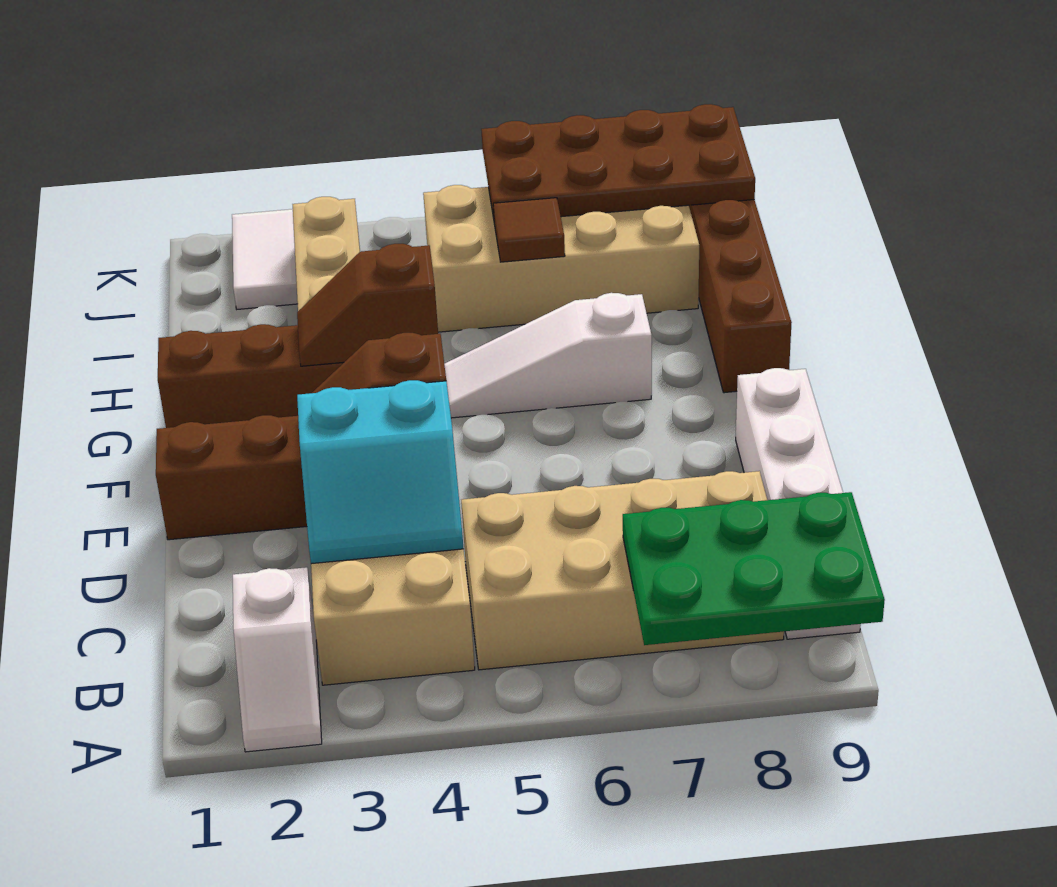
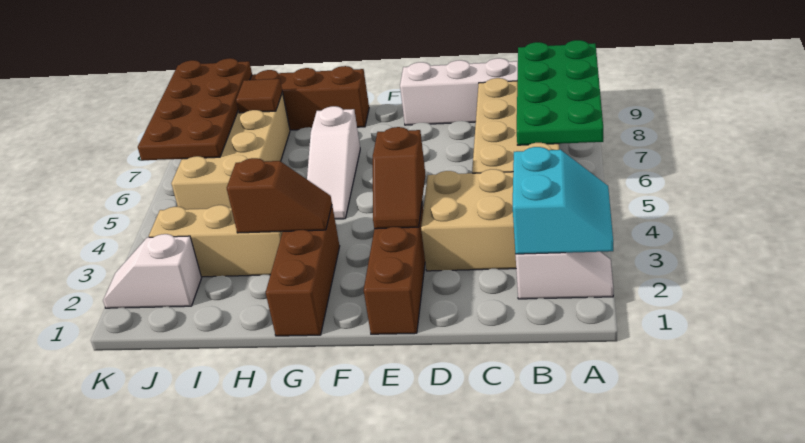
green 2x3 plate [623,492,885,645] -> green 2x4 plate [517,40,603,145]
cyan 2x2 slope [297,380,463,564] -> cyan 2x2 slope moved to [513,147,613,254]
brown 1x2 slope [297,244,438,366] -> brown 1x2 slope turned to [227,158,332,233]
brown 1x1 tile [493,198,565,262] -> brown 1x1 tile moved to [236,79,282,113]
white 1x2 tile [232,209,298,309] -> white 1x2 slope [103,234,201,308]

